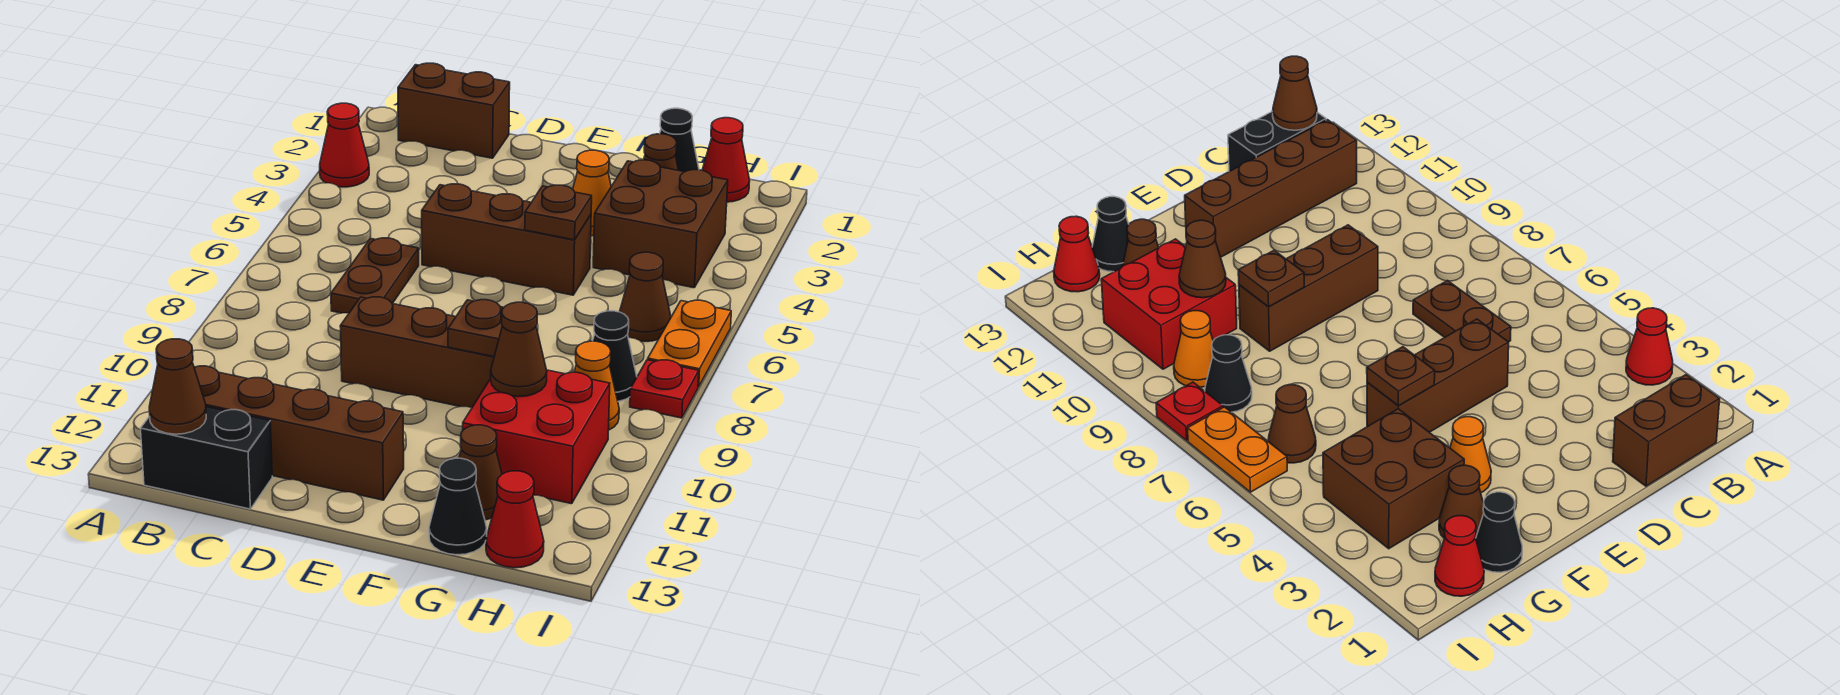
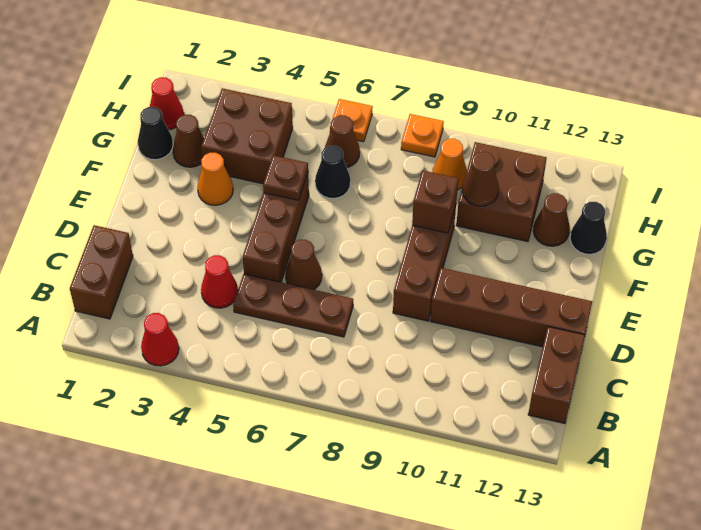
brown 1x4 brick [194,366,404,500] -> brown 1x4 brick turned to [431,268,592,347]
black 1x2 brick [141,407,272,509] -> brown 1x2 brick [528,327,585,423]
brown 1x1 cone [149,339,206,434] -> brown 1x1 cone moved to [285,240,322,290]
brown 1x2 plate [331,238,419,313] -> brown 1x3 plate [233,274,353,337]
brown 1x1 plate [448,300,504,357] -> brown 1x1 brick [412,170,458,233]
red 2x2 brick [463,370,610,504] -> brown 2x2 brick [456,142,547,242]
black 1x1 cone [593,311,637,401] -> black 1x1 cone moved to [315,146,350,198]
red 1x1 cone [486,471,544,568] -> red 1x1 cone moved to [201,255,238,308]
orange 1x2 plate [648,300,731,387] -> orange 1x1 plate [330,99,373,142]
red 1x1 plate [630,360,699,418] -> orange 1x1 plate [401,114,444,157]

